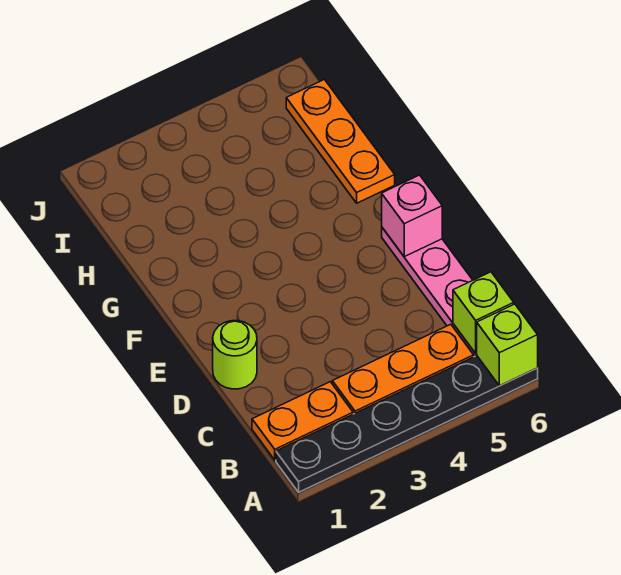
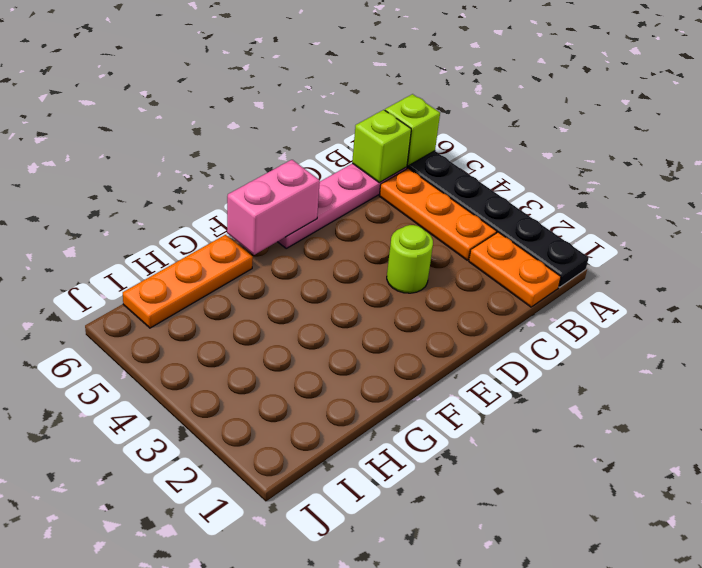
lime 1x1 round brick [213,321,257,389] -> lime 1x1 round brick moved to [387,225,433,293]
pink 1x1 brick [382,175,442,257] -> pink 1x2 brick [227,160,320,255]

